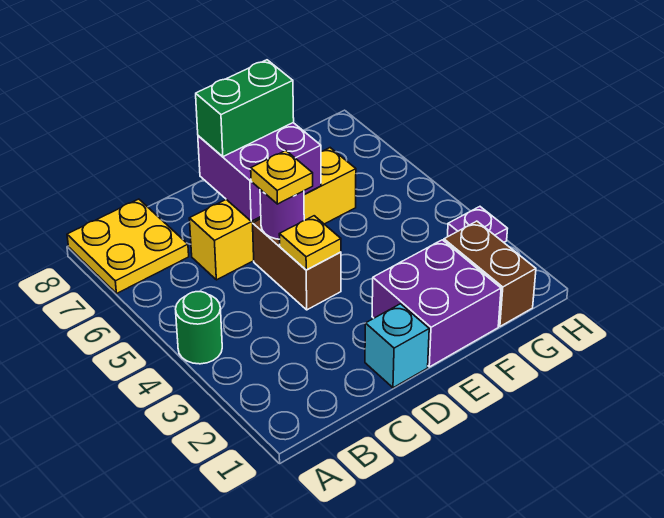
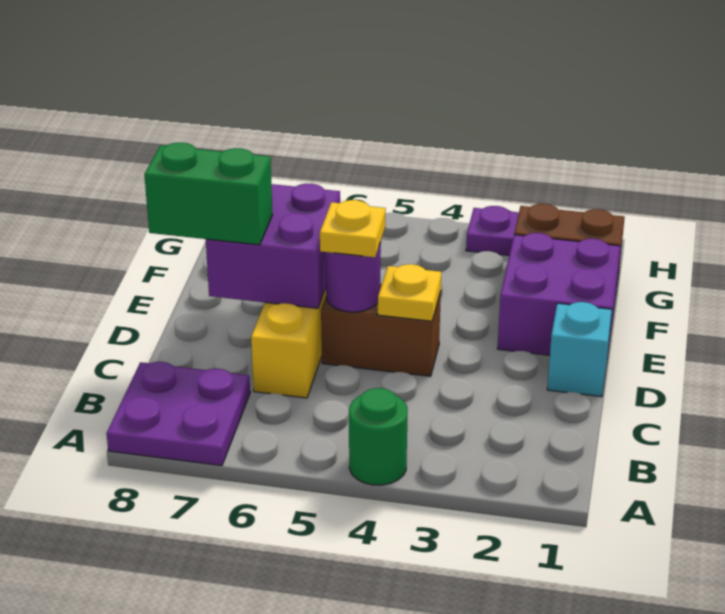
yellow 2x2 plate [67,199,189,293] -> purple 2x2 plate [106,362,250,466]
green 1x2 brick [196,60,294,157] -> green 1x2 brick turned to [144,143,273,245]

